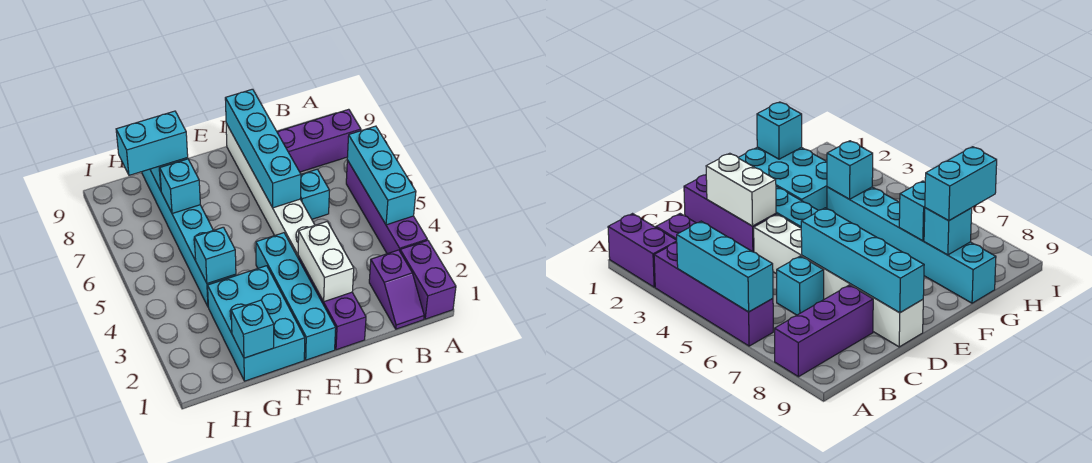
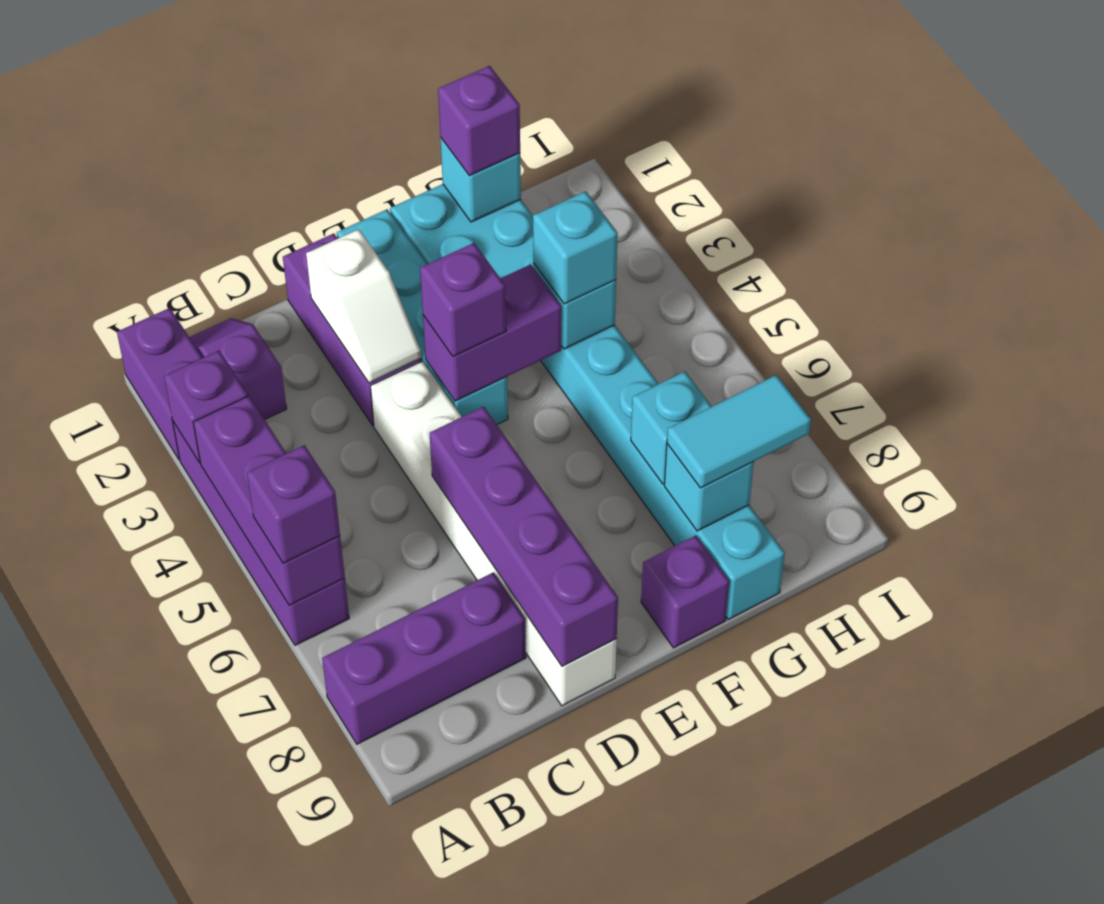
none -> purple 1x1 brick [164,351,248,463]
cyan 1x3 brick [347,126,416,225] -> purple 1x3 brick [193,396,345,605]
none -> purple 1x1 brick [247,445,340,563]
cyan 1x1 brick [300,169,329,219] -> cyan 1x1 brick moved to [533,191,618,304]
white 1x2 brick [298,222,354,302] -> white 1x2 slope [306,229,421,383]
cyan 1x4 brick [225,89,301,208] -> purple 1x4 brick [430,407,618,667]
none -> purple 1x2 brick [423,264,562,401]
none -> purple 1x1 brick [420,243,506,356]
none -> purple 1x1 brick [641,536,729,648]
none -> purple 1x1 brick [438,66,520,176]
cyan 1x2 brick [116,111,188,175] -> cyan 1x2 tile [667,375,811,488]

